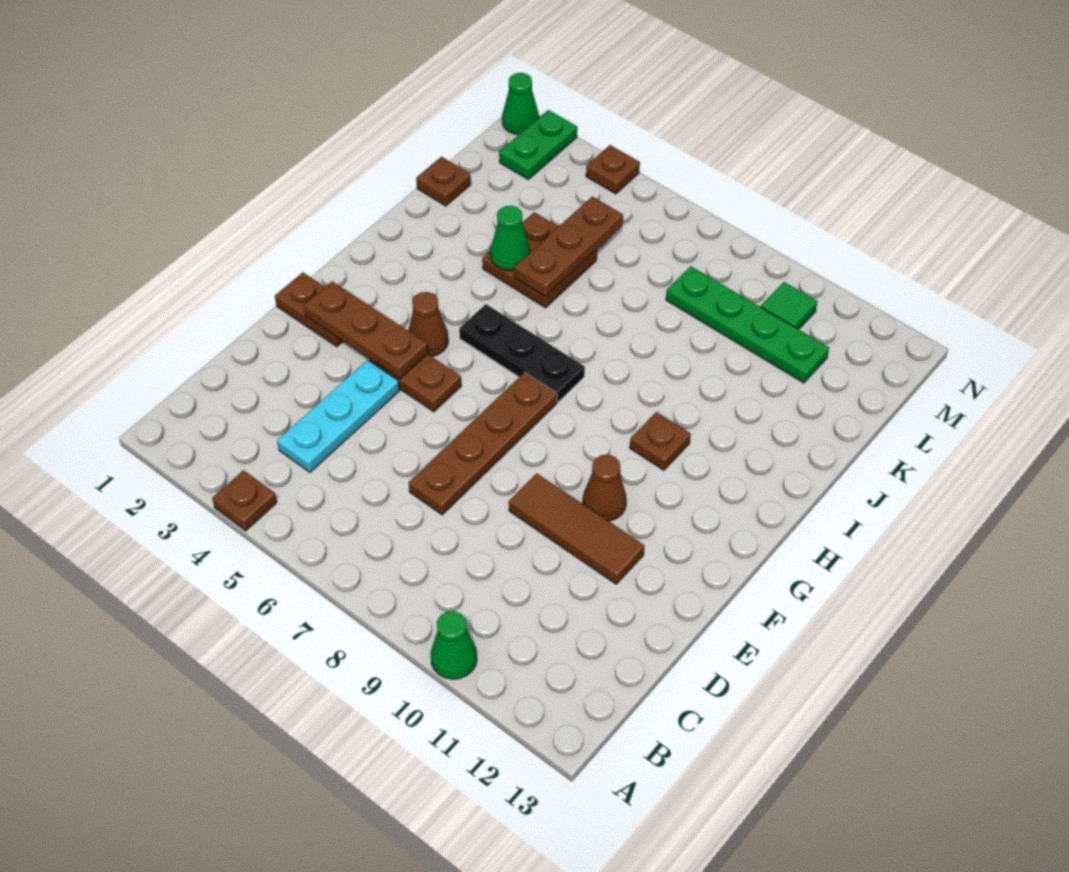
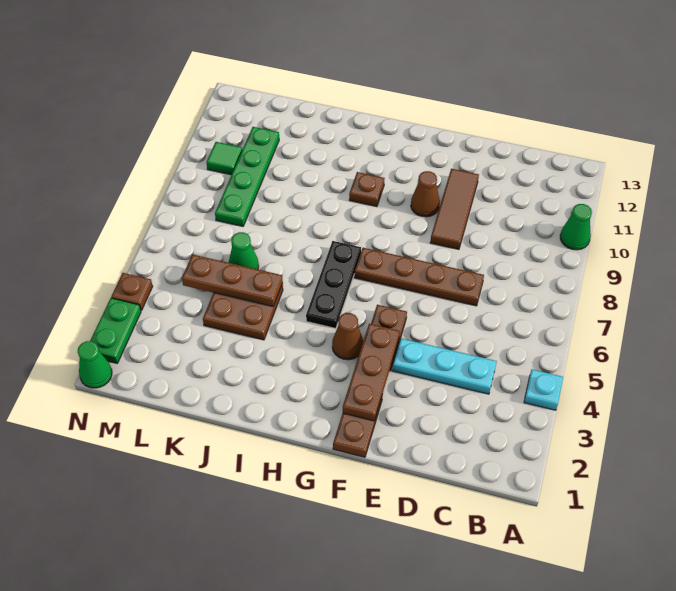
brown 1x1 plate [212,470,277,531] -> cyan 1x1 plate [524,369,563,410]
green 1x1 cone [490,206,530,270] -> green 1x1 cone moved to [229,232,259,269]
brown 1x1 plate [416,157,471,206] -> none
green 1x2 plate [499,110,577,179] -> green 1x2 plate turned to [90,298,141,363]

